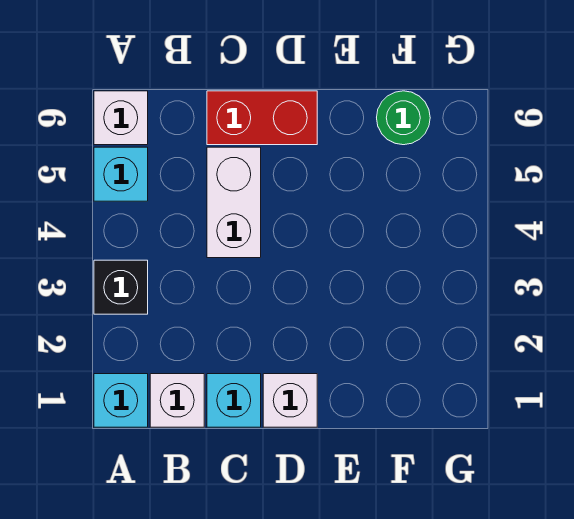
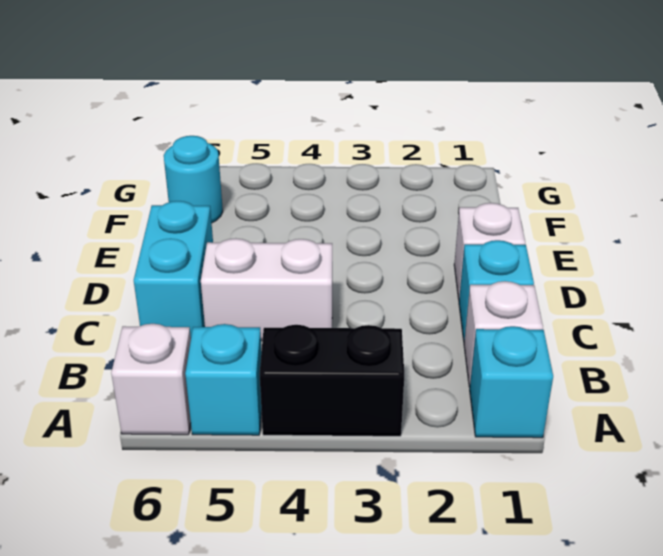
black 1x1 brick [94,260,148,314] -> black 1x2 brick [259,325,404,436]
red 1x2 brick [207,91,317,145] -> cyan 1x2 brick [134,201,213,336]
green 1x1 round brick [377,91,430,145] -> cyan 1x1 round brick [164,136,223,223]

